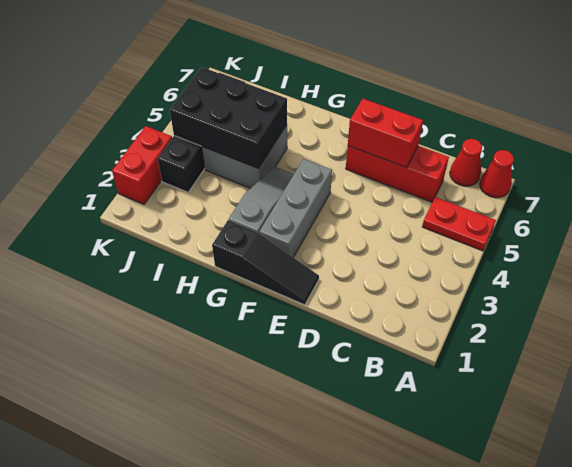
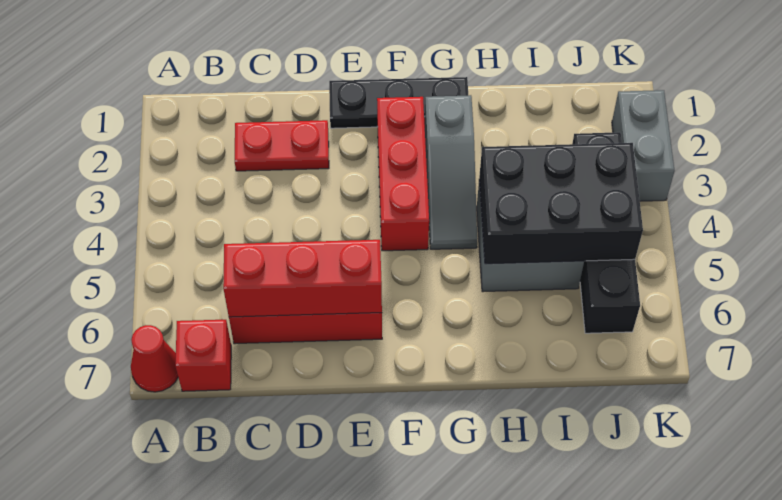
red 1x2 plate [422,197,496,251] -> red 1x2 plate moved to [235,120,329,171]
red 1x1 cone [450,139,482,186] -> red 1x1 brick [175,320,231,391]
red 1x2 brick [348,99,423,168] -> red 1x3 brick [223,240,382,317]
black 1x3 slope [212,220,319,305] -> black 1x3 plate [329,77,468,128]
grey 1x3 brick [259,159,332,257] -> red 1x3 brick [377,97,429,251]
red 1x2 brick [112,126,172,204] -> grey 1x2 brick [612,90,675,201]

